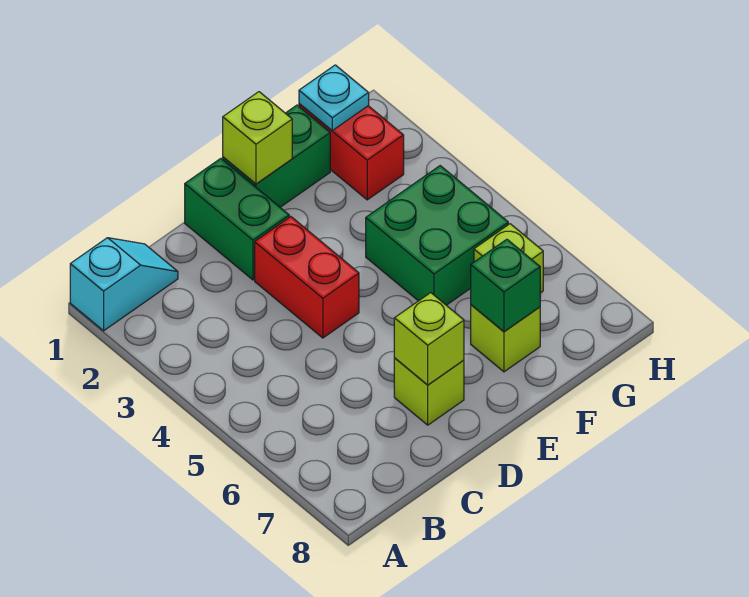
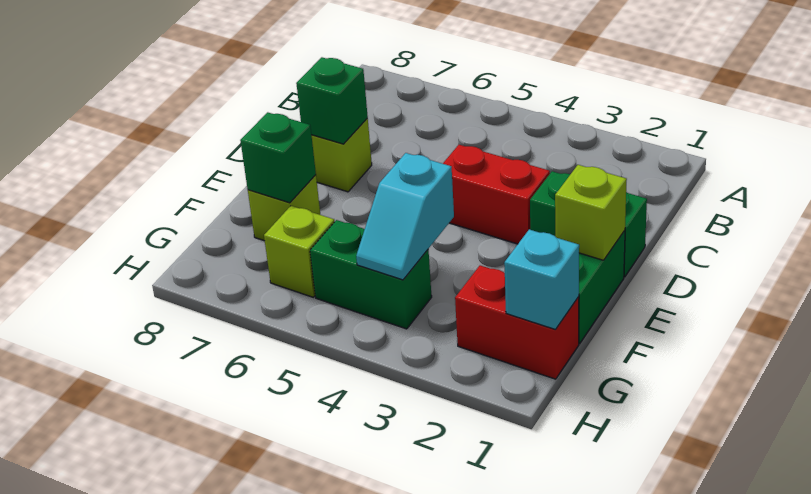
cyan 1x2 slope [70,238,178,331] -> cyan 1x2 slope moved to [356,153,454,280]
lime 1x1 brick [394,293,464,385] -> green 1x1 brick [296,57,368,144]
green 2x2 brick [366,166,508,305] -> green 1x2 brick [310,220,432,329]
cyan 1x1 plate [299,65,369,130] -> cyan 1x1 brick [504,229,579,329]

